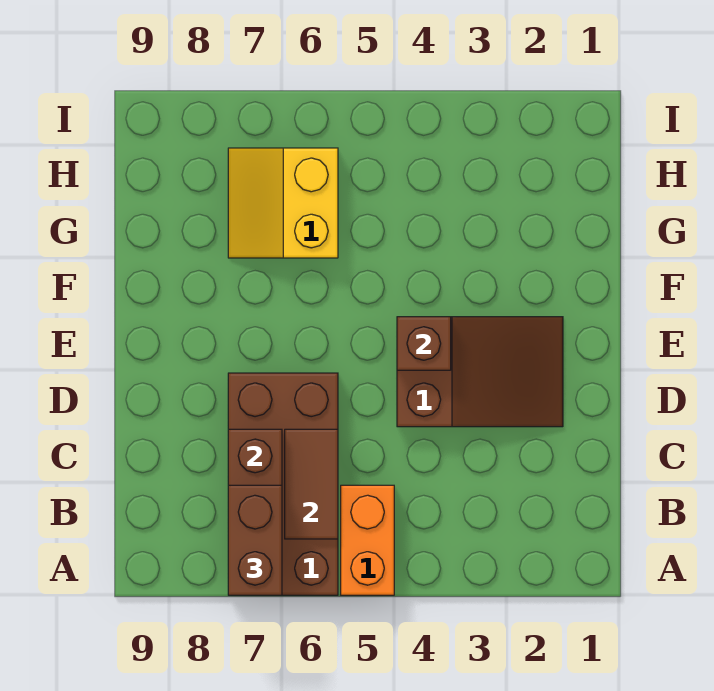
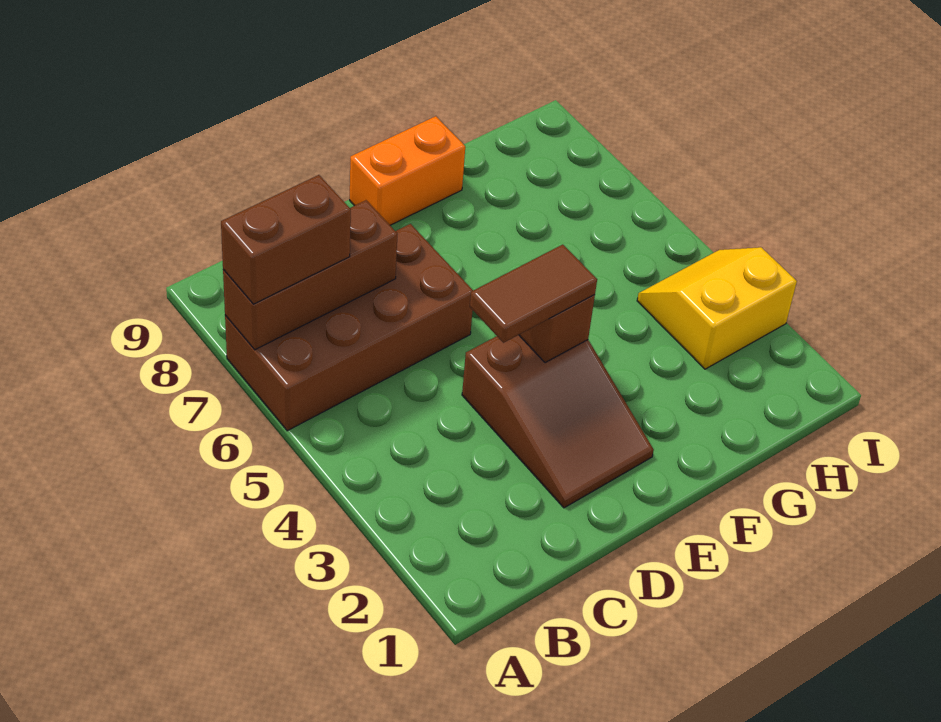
orange 1x2 brick [341,485,394,595] -> orange 1x2 brick moved to [350,116,465,225]
brown 1x2 tile [285,429,338,539] -> brown 1x2 tile moved to [470,245,597,343]
yellow 2x2 slope [228,148,338,258] -> yellow 2x2 slope moved to [637,247,797,369]

